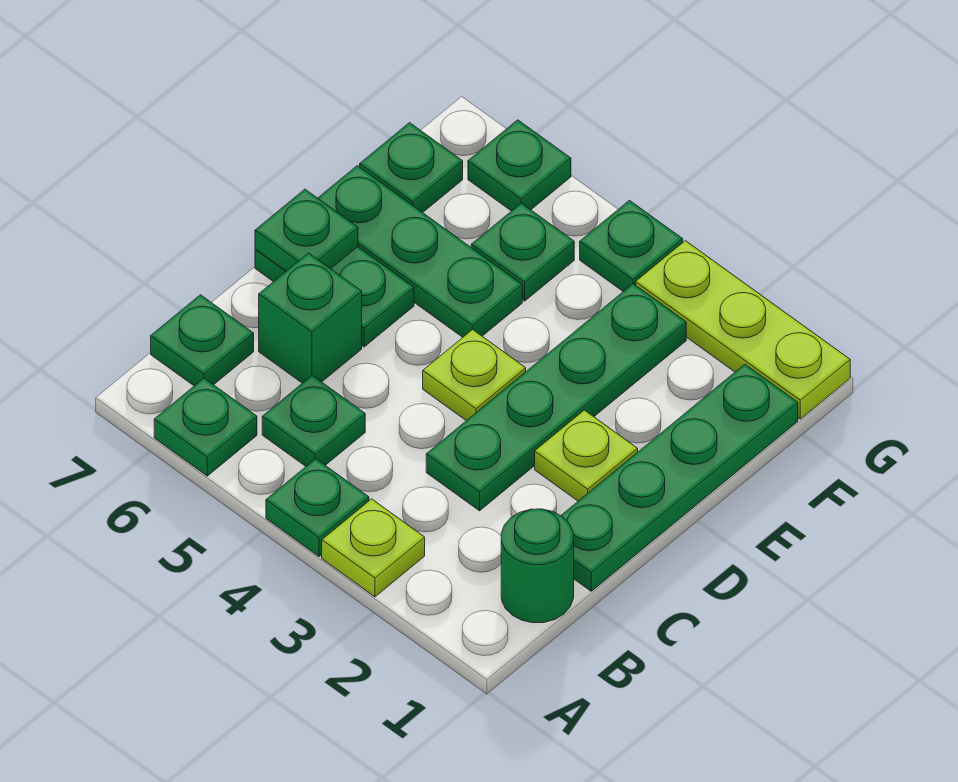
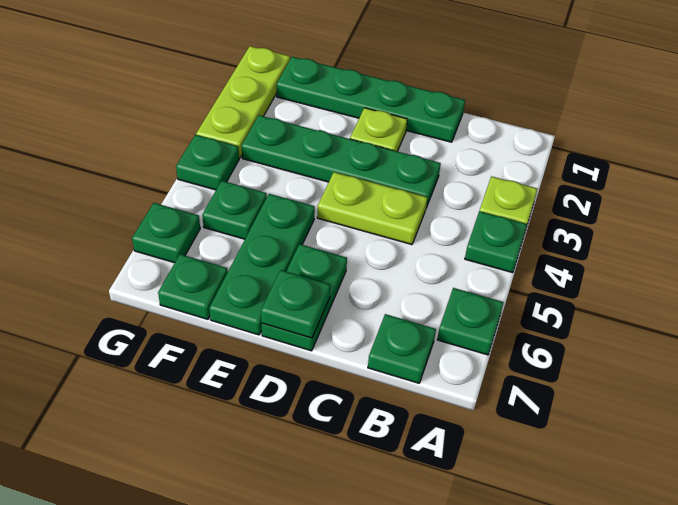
green 1x1 round brick [501,509,574,623] -> none
green 1x1 plate [262,376,365,466] -> none
green 1x1 brick [259,253,362,383] -> none
lime 1x1 plate [423,329,526,421] -> lime 1x2 plate [317,172,427,245]

